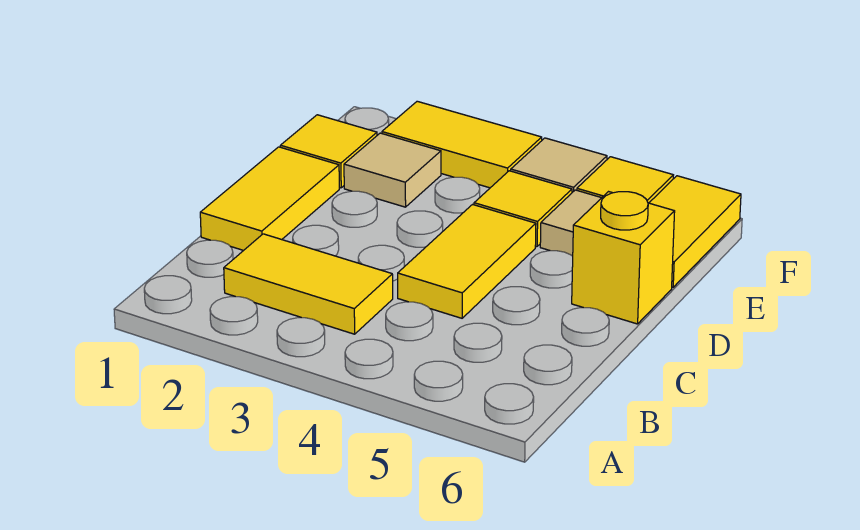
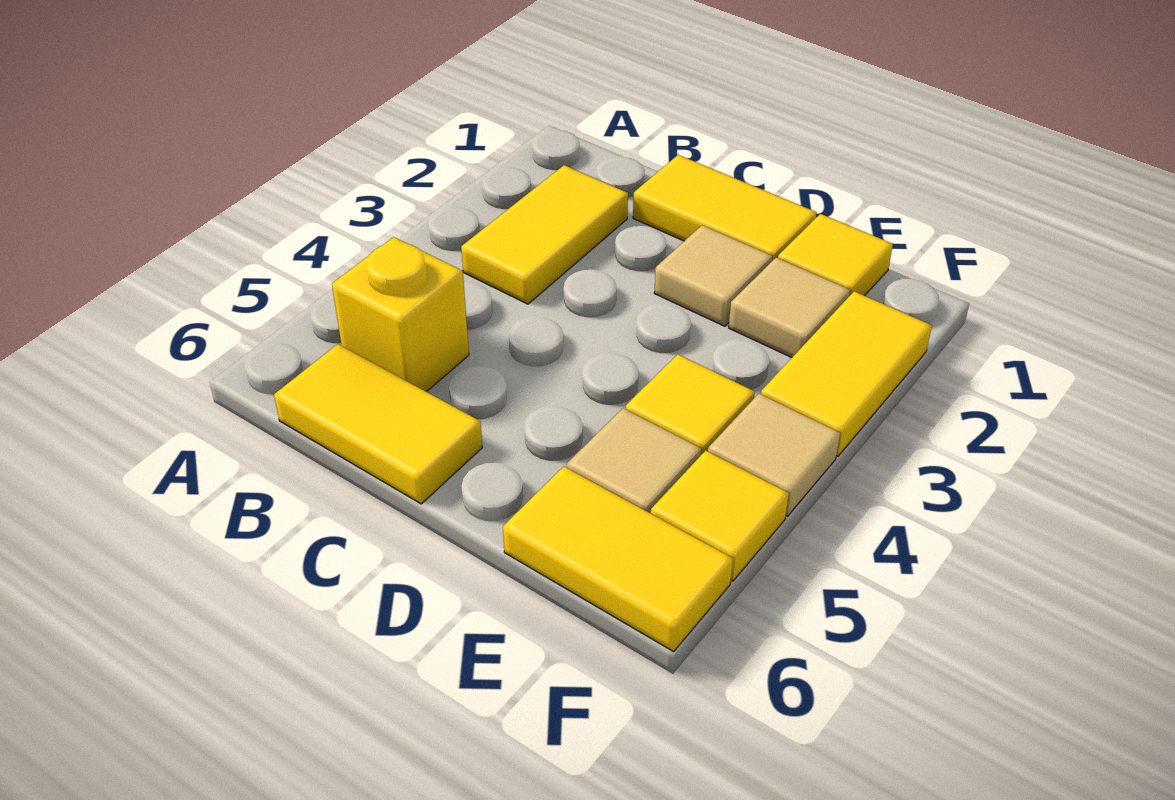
yellow 1x2 tile [398,205,536,318] -> yellow 1x2 tile moved to [274,344,482,504]
none -> tan 1x1 tile [654,225,772,326]
yellow 1x1 brick [572,192,675,324] -> yellow 1x1 brick moved to [332,237,469,392]

